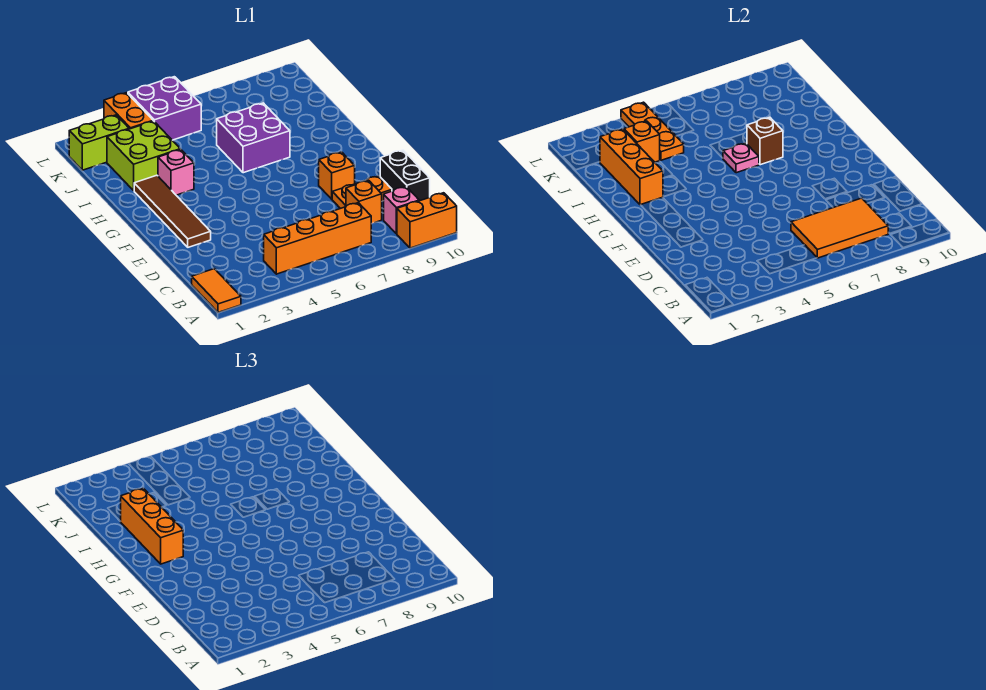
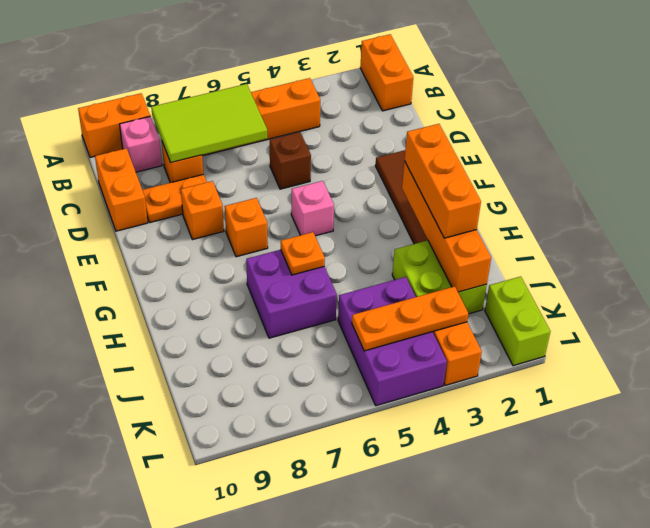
orange 1x2 tile [192,269,241,313] -> orange 1x2 brick [360,34,413,111]
orange 2x3 tile [791,198,888,258] -> lime 2x3 tile [151,84,268,162]
black 1x2 brick [380,150,430,201] -> orange 1x2 brick [95,148,148,231]
orange 1x3 brick [600,129,663,205] -> orange 1x4 brick [402,161,491,292]
pink 1x1 brick [158,149,194,195] -> pink 1x1 brick moved to [291,181,334,236]
pink 1x1 plate [723,143,759,173] -> orange 1x1 plate [281,232,325,275]
brown 1x1 brick [747,117,783,165] -> brown 1x1 brick moved to [270,132,311,189]
orange 1x1 brick [624,121,660,162] -> orange 1x1 brick moved to [225,198,268,257]
orange 1x3 plate [621,102,684,160] -> orange 1x3 plate turned to [352,286,469,351]
lime 1x2 brick [69,115,129,170] -> lime 1x2 brick turned to [485,277,550,366]
purple 2x2 brick [128,77,201,140] -> purple 2x3 brick [338,277,447,406]

